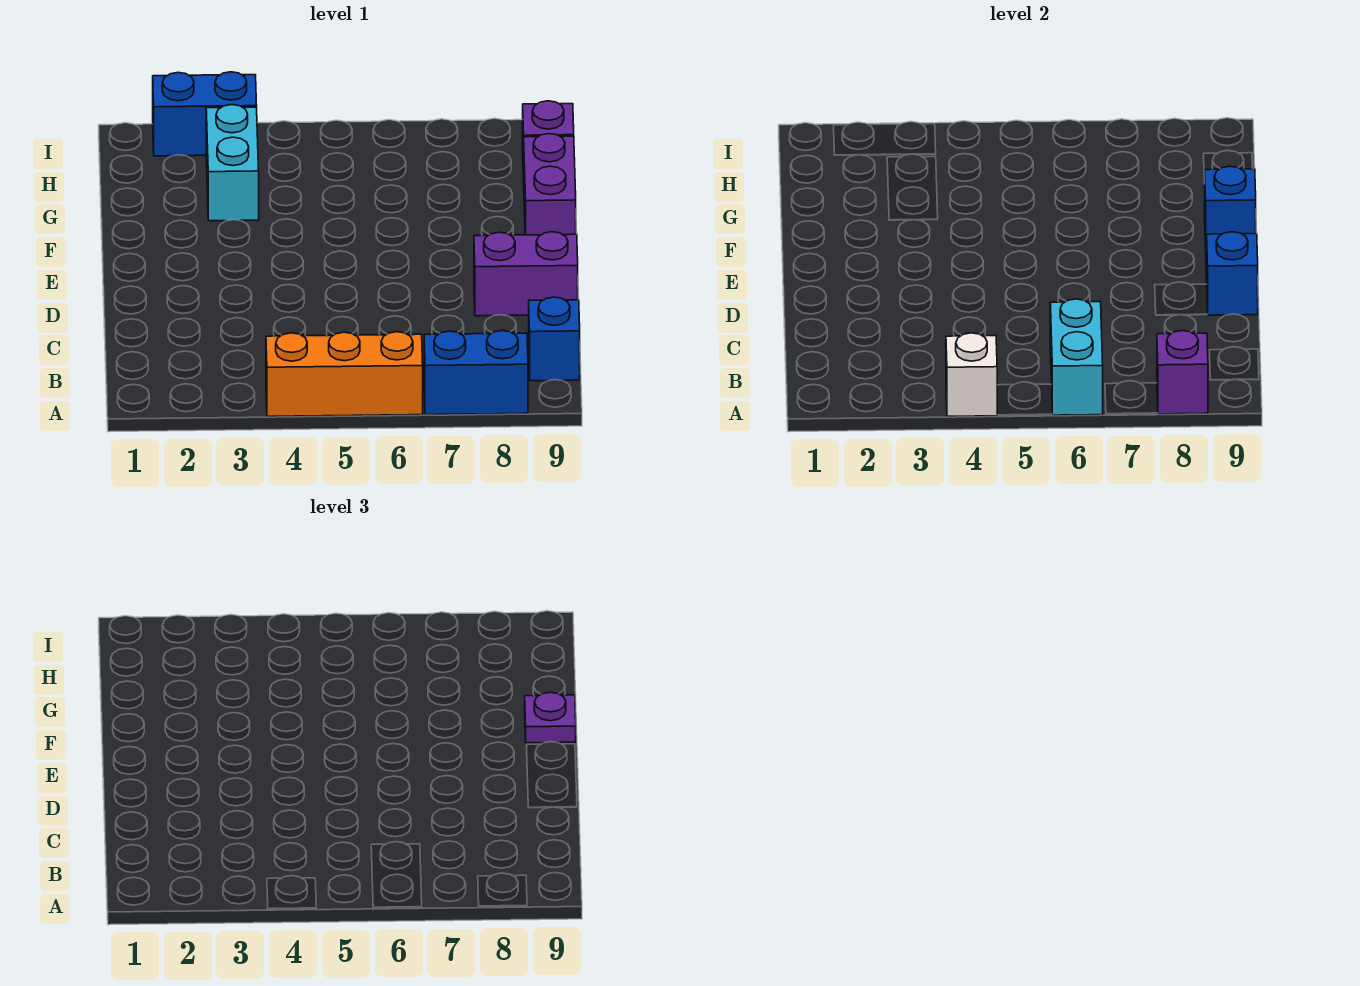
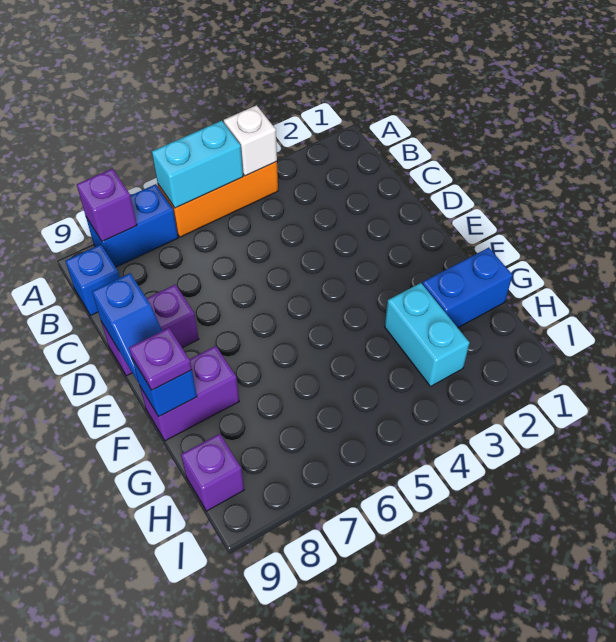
cyan 1x2 brick [1050,299,1103,415] -> cyan 1x2 brick turned to [152,121,243,208]
purple 1x2 brick [524,134,576,235] -> purple 1x2 brick turned to [140,346,239,441]
blue 1x2 brick [153,72,257,156] -> blue 1x2 brick moved to [422,248,513,328]

